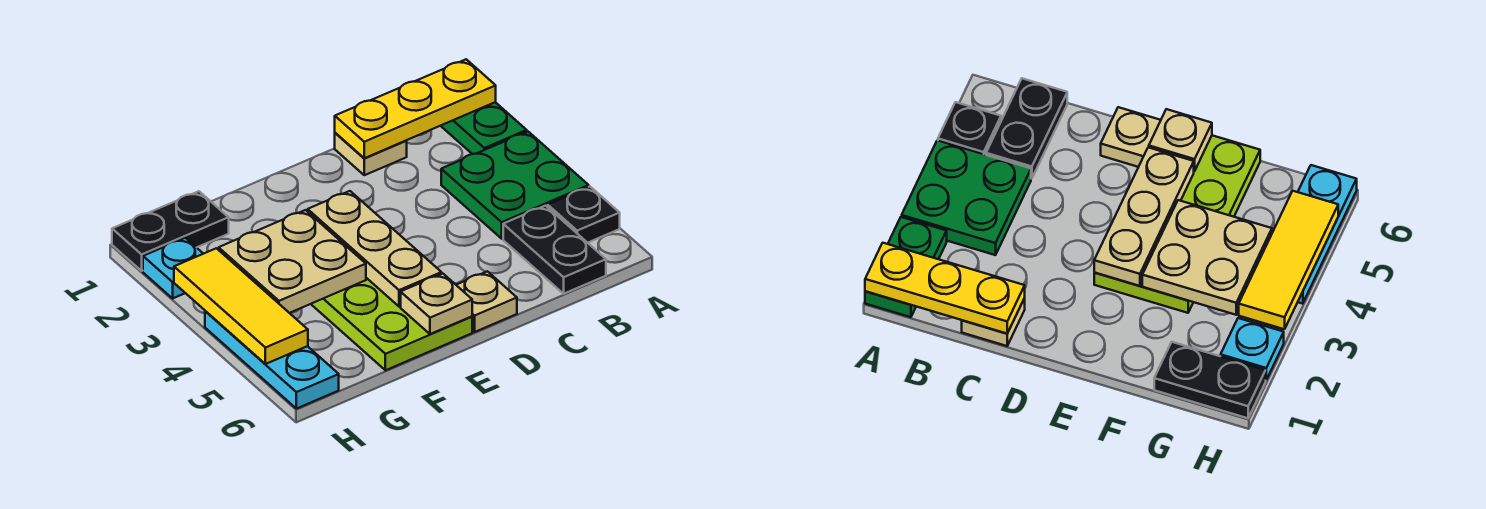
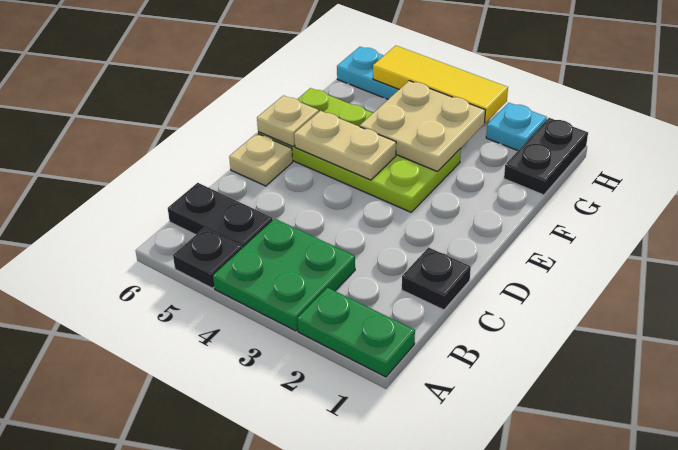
yellow 1x3 plate [335,59,496,158] -> none
tan 1x1 plate [335,133,407,175] -> black 1x1 plate [402,247,471,310]
tan 1x3 plate [308,191,441,307] -> tan 1x2 plate [294,111,396,180]

